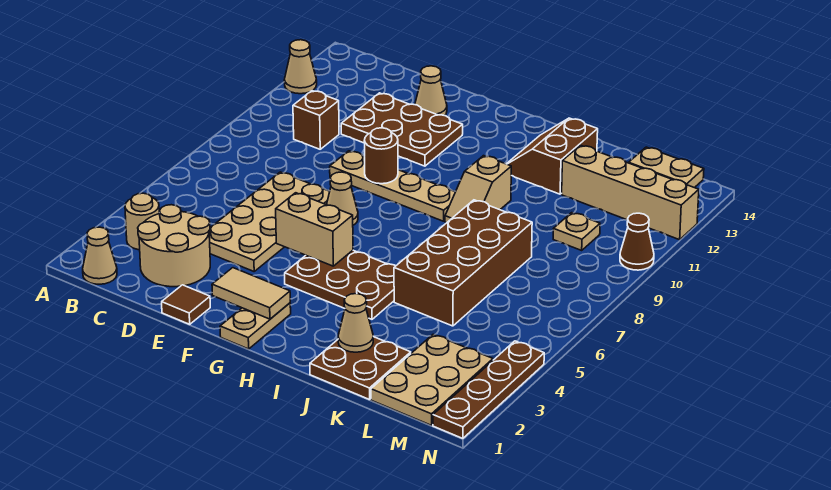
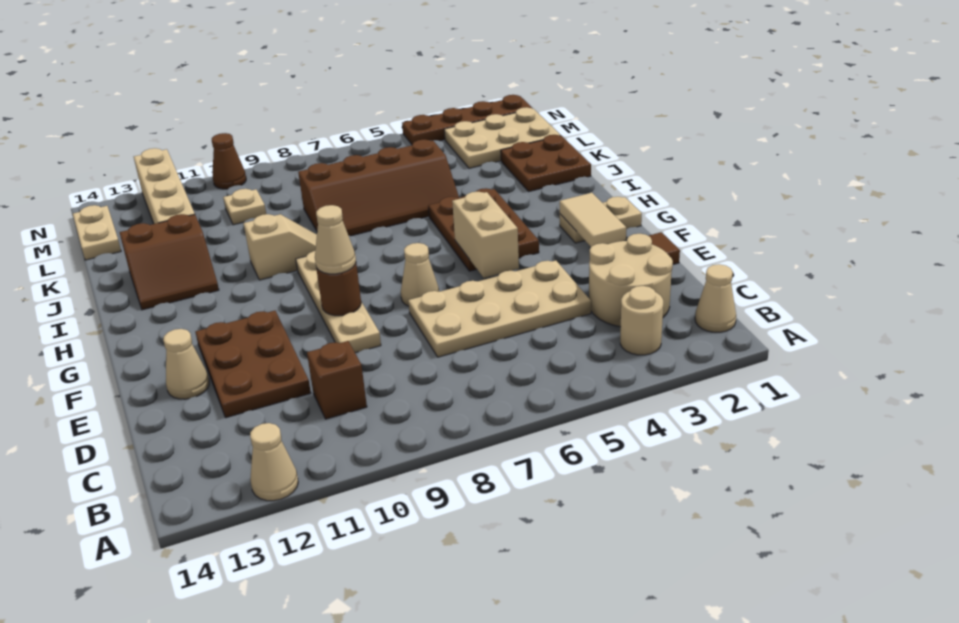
tan 1x1 cone [338,294,373,352] -> tan 1x1 cone moved to [315,205,356,274]
brown 2x4 brick [394,200,532,326] -> brown 2x4 slope [298,140,459,236]

